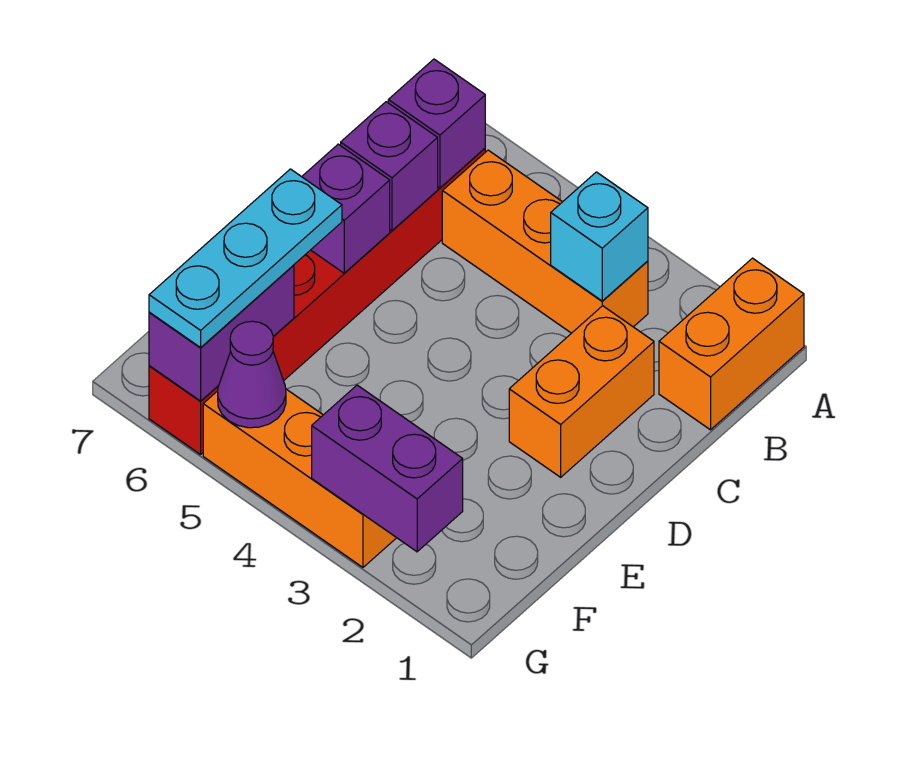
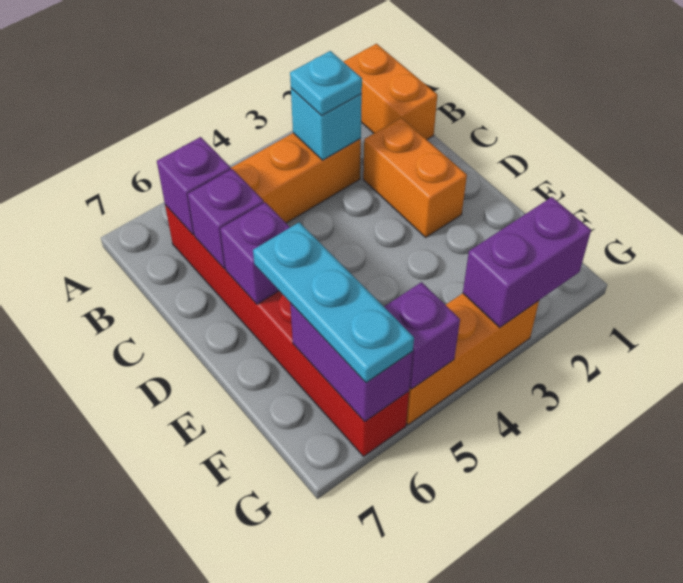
none -> cyan 1x1 plate [290,51,362,115]
purple 1x1 cone [218,321,286,428] -> purple 1x1 brick [384,282,460,389]

